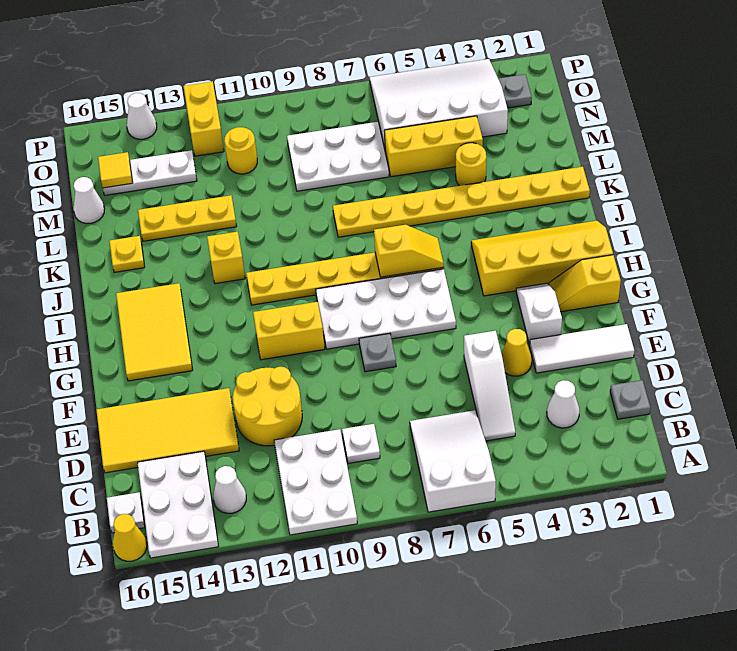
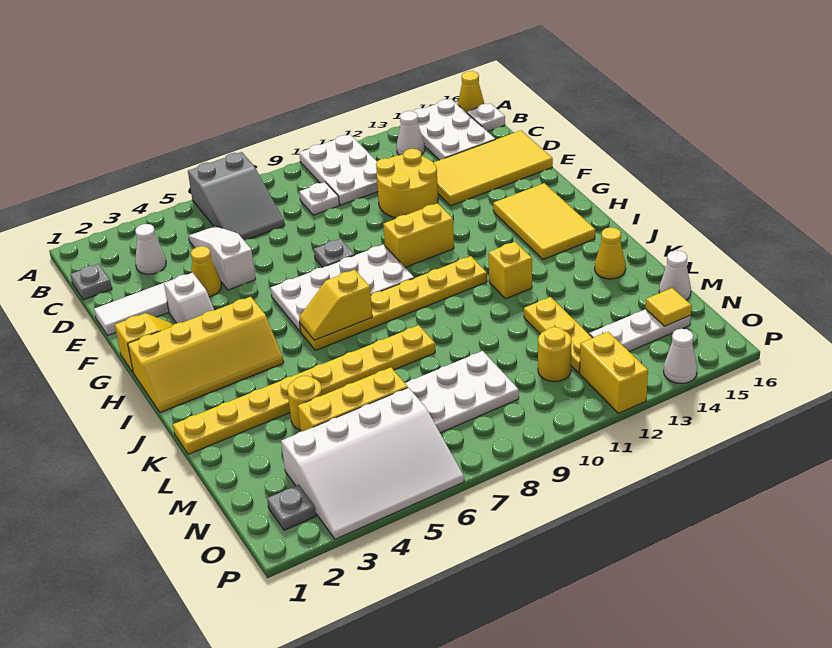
white 2x3 slope [410,410,496,512] -> grey 2x3 slope [188,152,285,240]
yellow 1x1 plate [109,236,145,272] -> yellow 1x1 cone [595,227,626,279]
yellow 1x3 plate [138,195,237,241] -> yellow 1x3 plate turned to [524,297,592,373]

